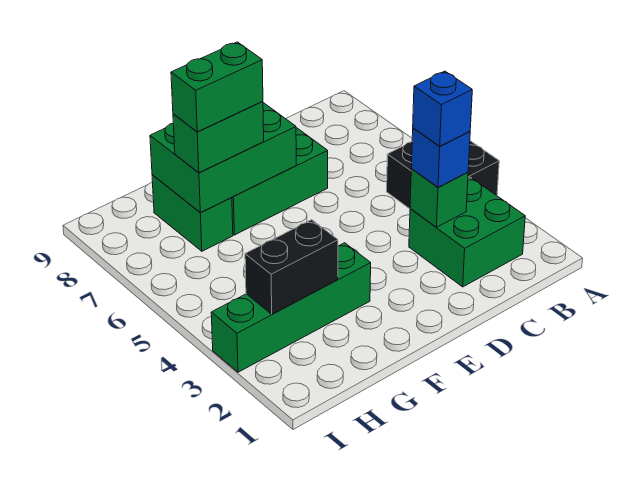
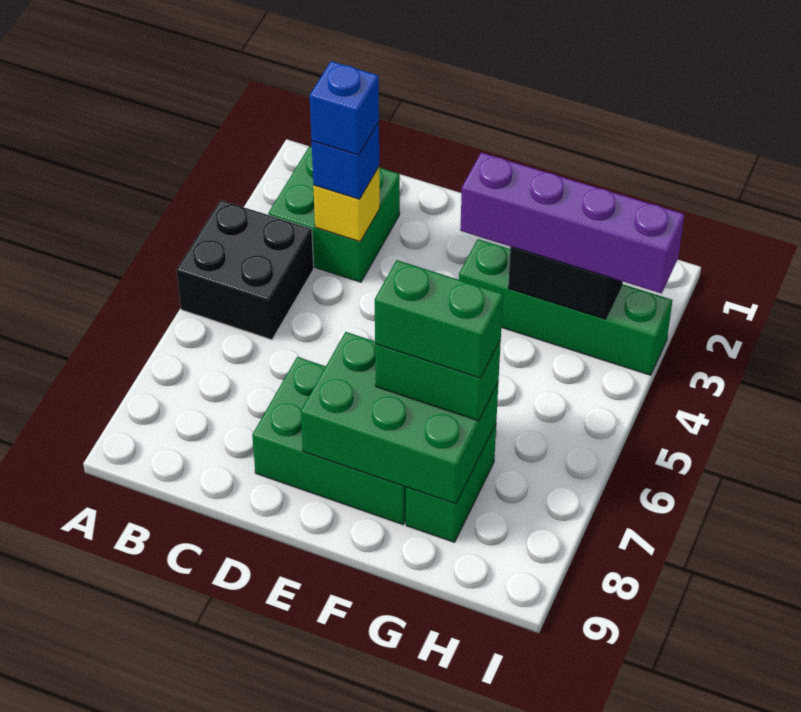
green 1x1 brick [410,169,468,227] -> yellow 1x1 brick [313,167,380,242]
none -> purple 1x4 brick [460,153,684,294]

